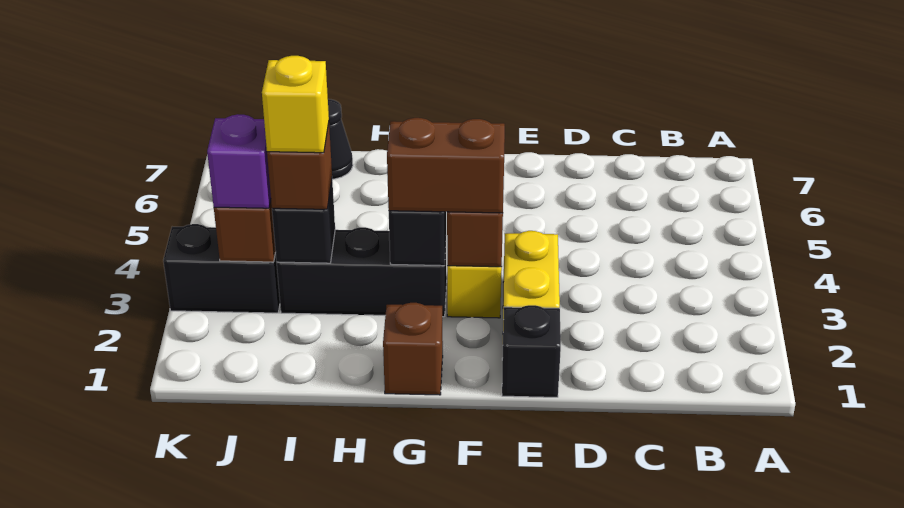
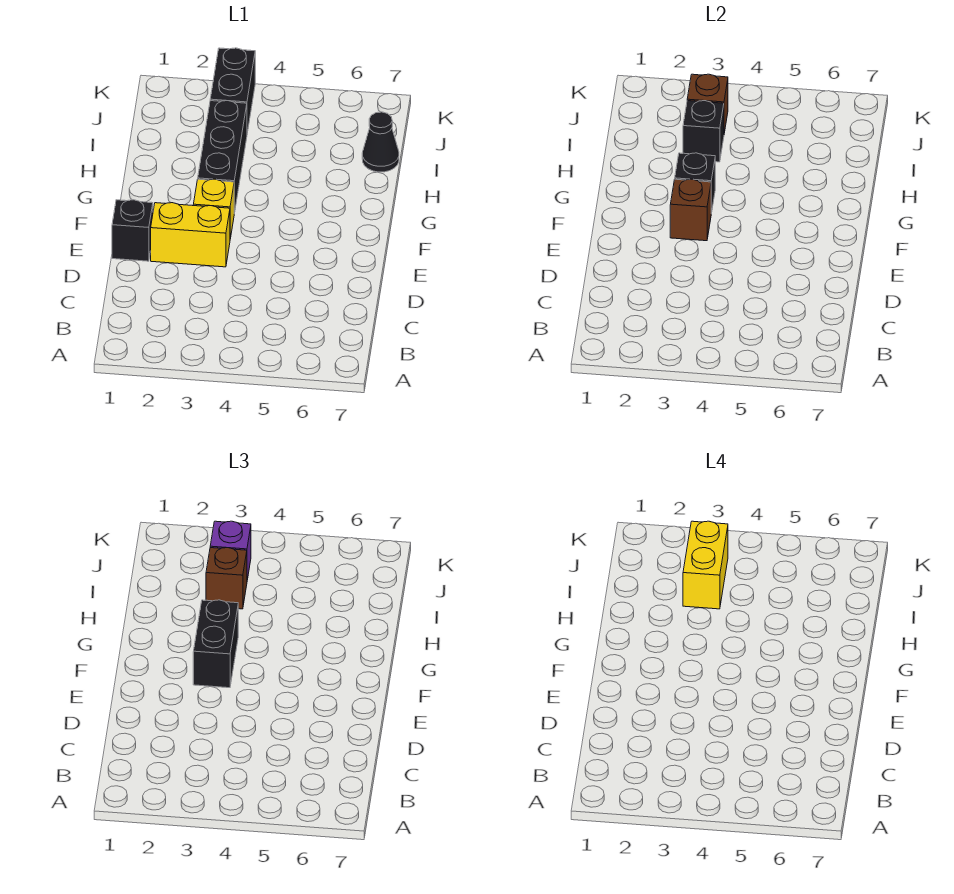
brown 1x2 brick [387,118,505,213] -> black 1x2 brick [193,600,238,688]
brown 1x1 brick [383,303,443,395] -> none
yellow 1x1 brick [262,56,329,153] -> yellow 1x2 brick [683,521,728,609]

